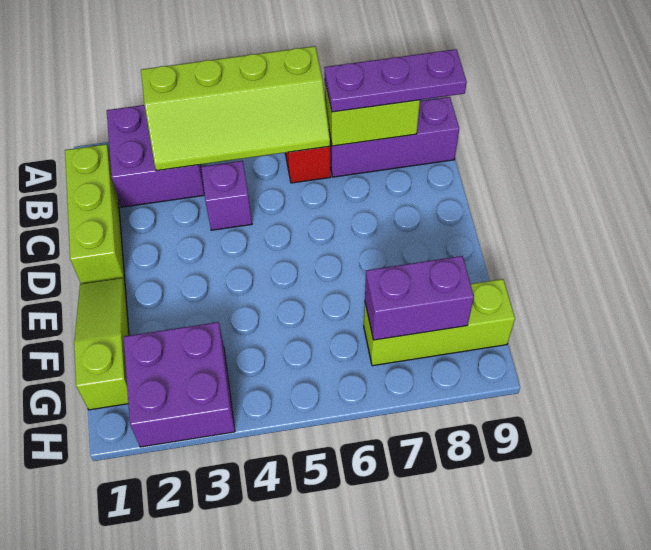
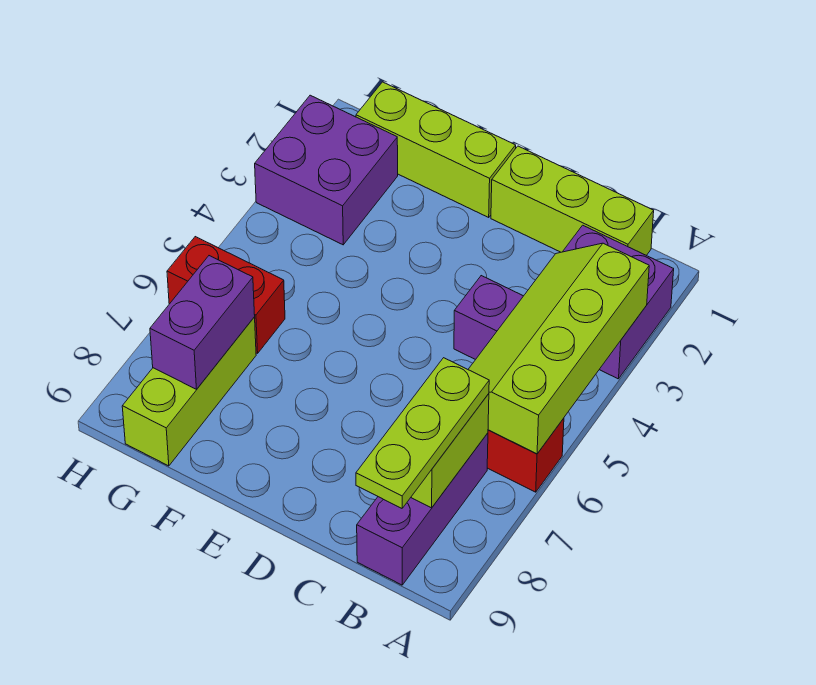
purple 1x3 plate [324,49,467,112] -> lime 1x3 plate [356,358,489,508]
lime 1x3 slope [74,278,129,410] -> lime 1x3 brick [356,82,516,217]
none -> red 1x2 brick [167,237,285,353]

